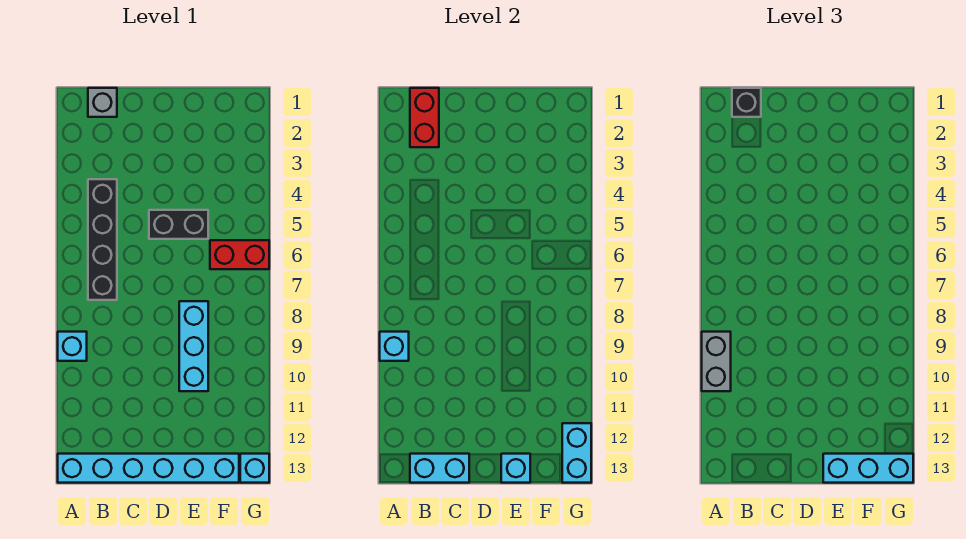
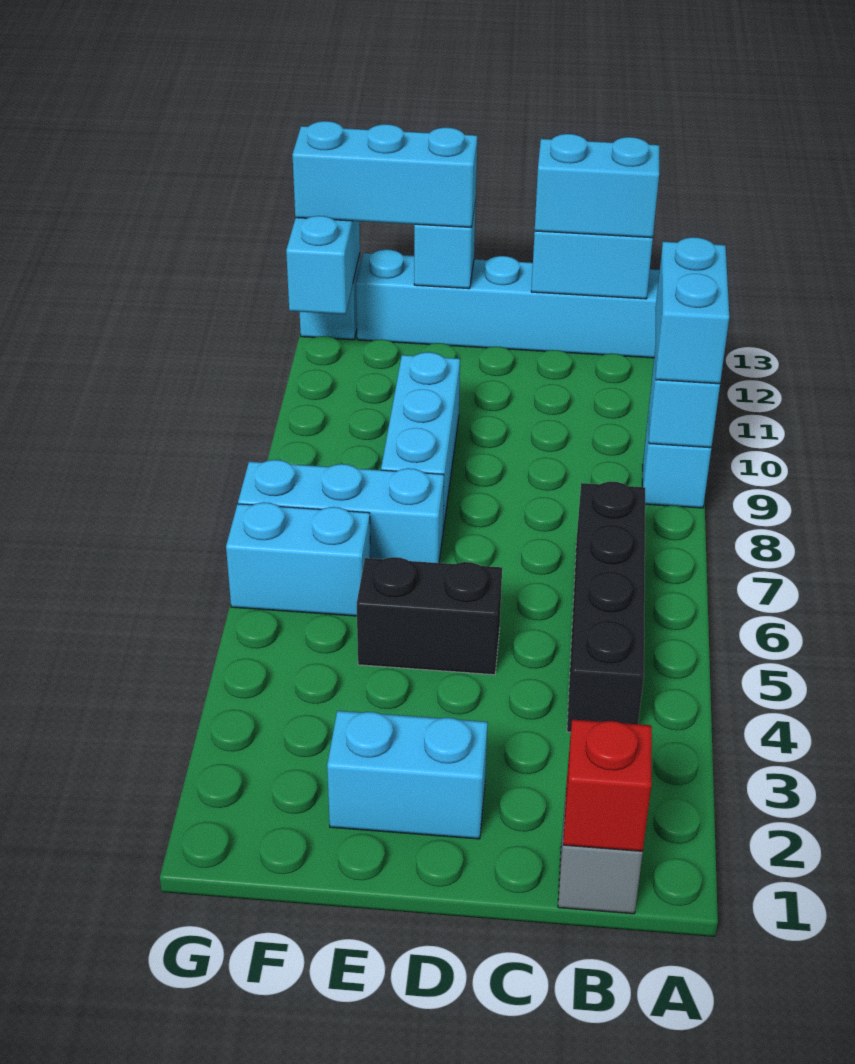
grey 1x2 brick [702,332,731,391] -> cyan 1x2 brick [656,237,729,384]
red 1x2 brick [410,88,439,147] -> red 1x1 brick [563,720,652,851]
black 1x1 brick [732,88,761,117] -> none
none -> cyan 1x2 brick [535,134,659,238]
none -> cyan 1x2 brick [327,711,488,839]
none -> cyan 1x3 brick [238,460,444,563]
red 1x2 brick [210,240,269,269] -> cyan 1x2 brick [226,502,371,616]

